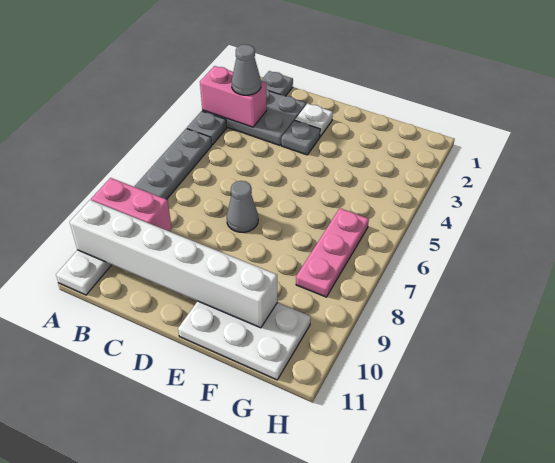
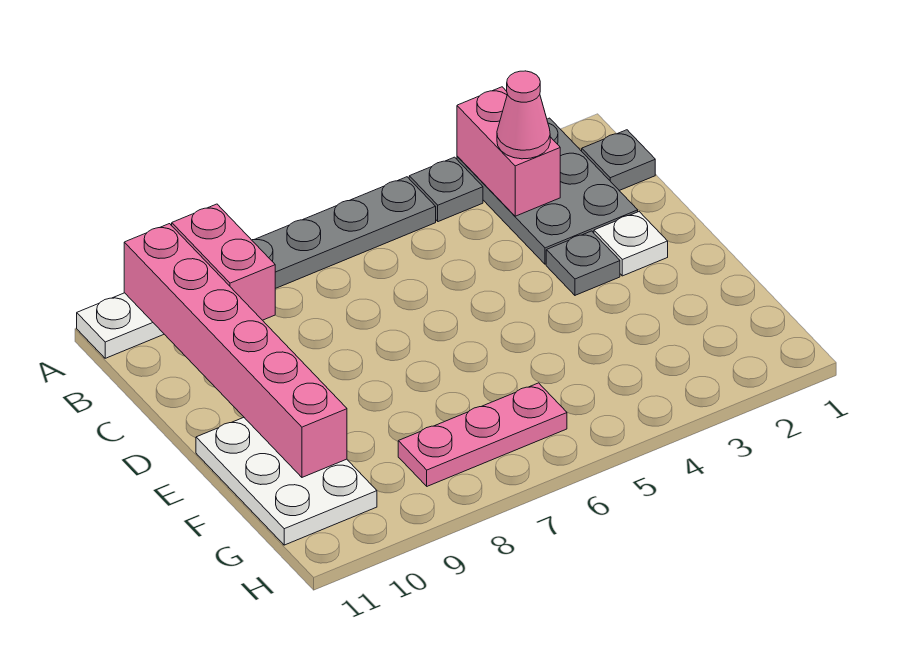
white 1x6 brick [70,200,277,328] -> pink 1x6 brick [124,224,347,477]
grey 1x1 cone [232,45,261,95] -> pink 1x1 cone [497,71,550,159]
grey 1x1 cone [227,181,258,232] -> none

